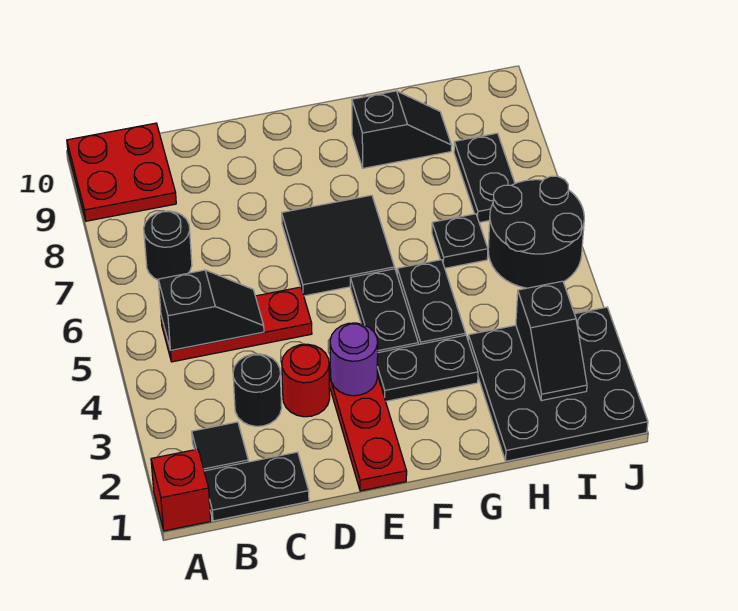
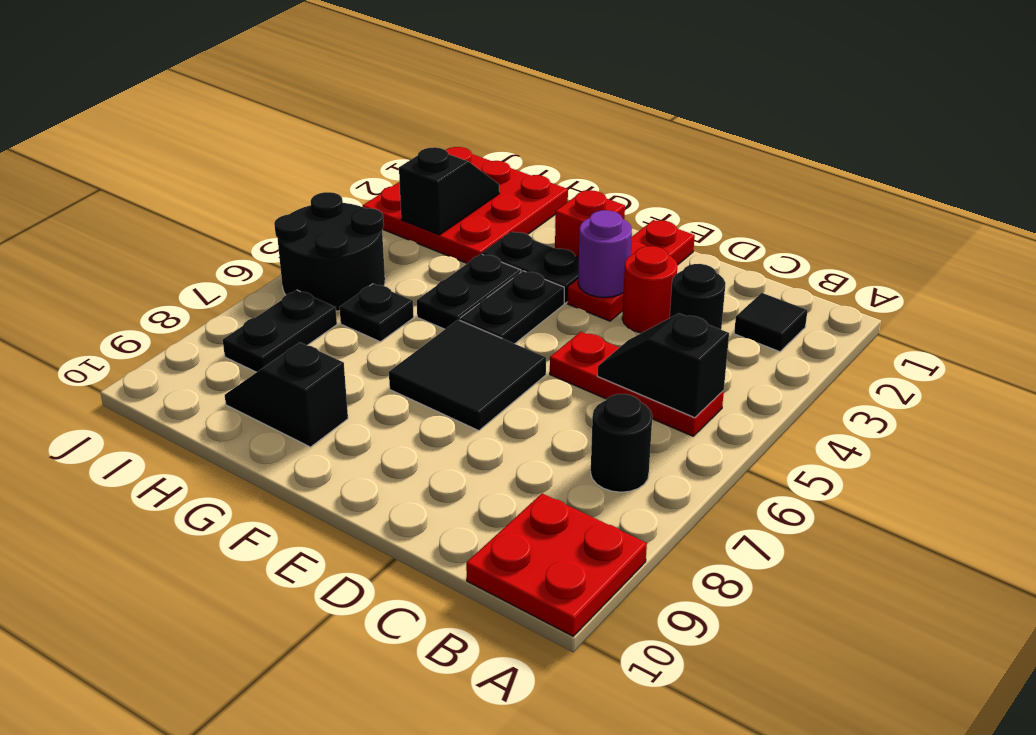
red 1x1 brick [151,449,211,531] -> red 1x1 brick moved to [555,190,625,257]
black 1x2 plate [204,452,309,521] -> none
black 3x3 plate [468,307,648,461] -> red 3x3 plate [363,147,568,263]

